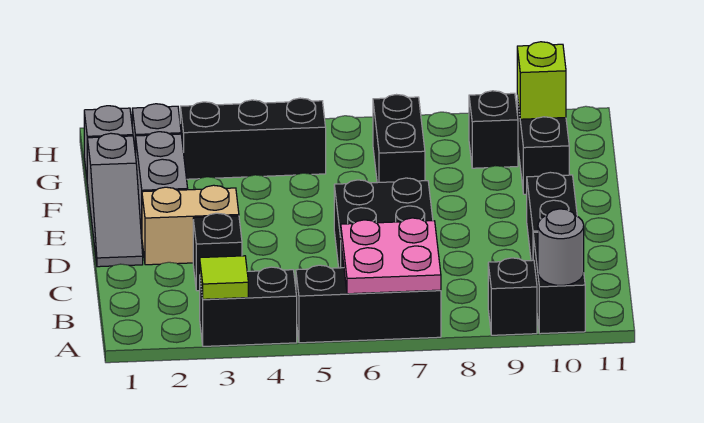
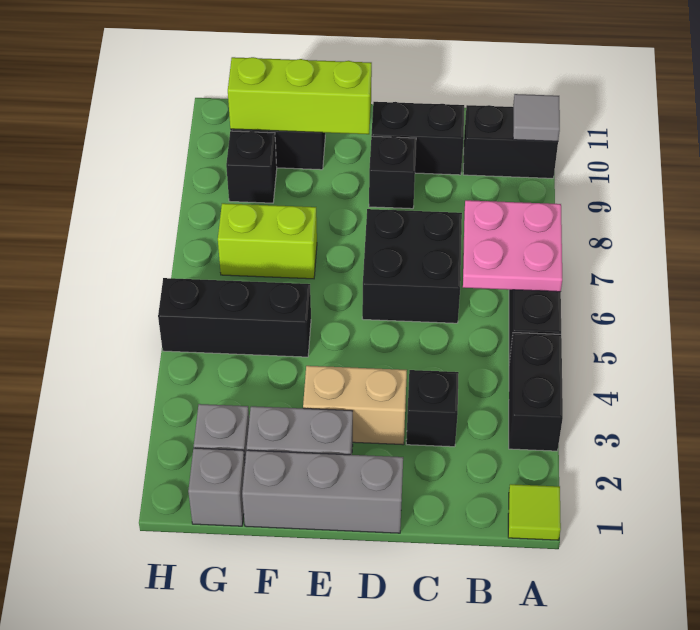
lime 1x1 tile [200,256,248,299] -> lime 1x1 tile moved to [508,484,561,540]
black 1x1 brick [488,258,537,335] -> black 1x1 brick moved to [369,136,416,209]
grey 1x1 round brick [538,209,584,285] -> grey 1x1 tile [513,94,560,141]
grey 1x3 slope [87,133,143,267] -> grey 1x3 brick [242,450,403,533]
tan 1x2 brick [142,185,239,265] -> tan 1x2 brick turned to [303,366,407,445]
black 1x2 brick [373,95,425,183] -> lime 1x2 brick [218,203,317,279]
black 1x3 brick [180,98,326,179] -> black 1x3 brick turned to [158,278,311,357]
lime 1x1 brick [517,42,566,119] -> lime 1x3 brick [228,57,372,134]

